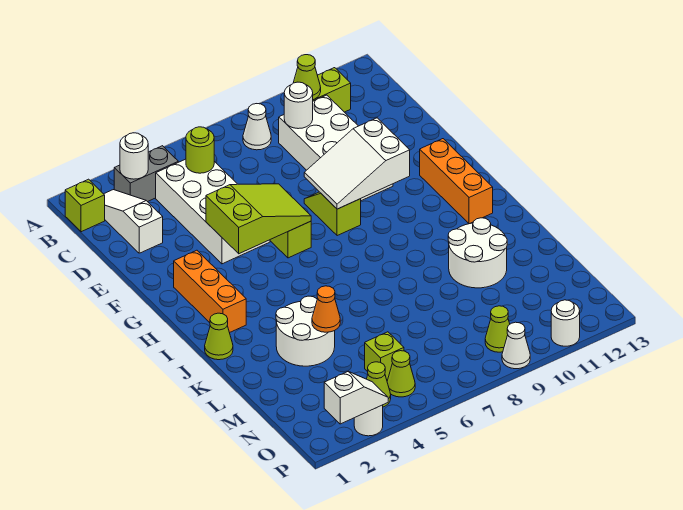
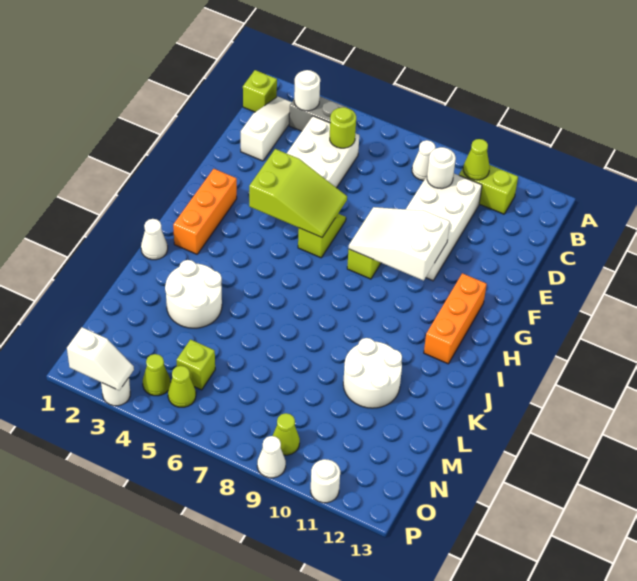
lime 1x1 cone [205,313,233,360] -> white 1x1 cone [141,219,168,260]
orange 1x1 cone [312,286,340,332] -> none

